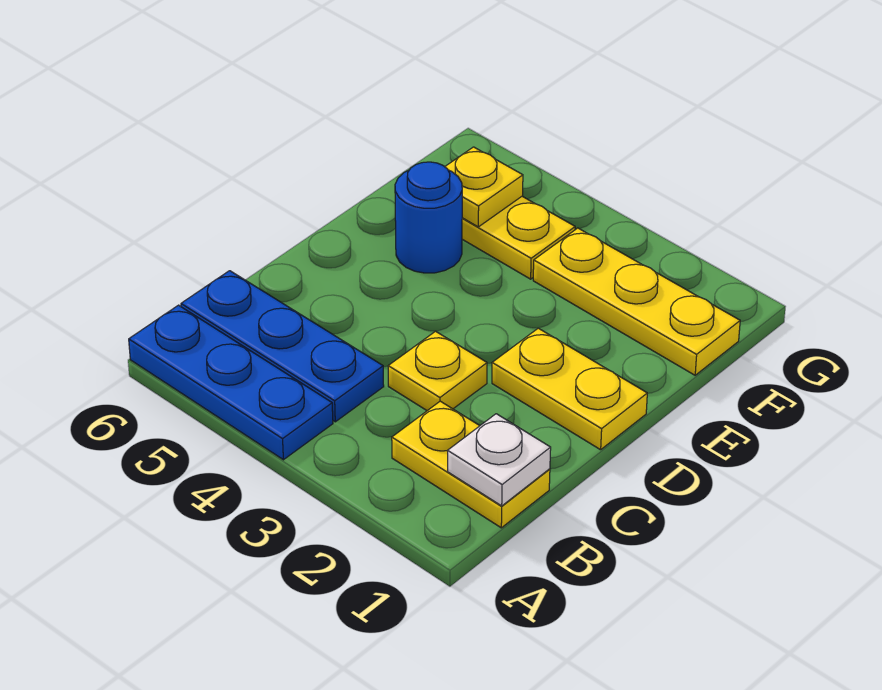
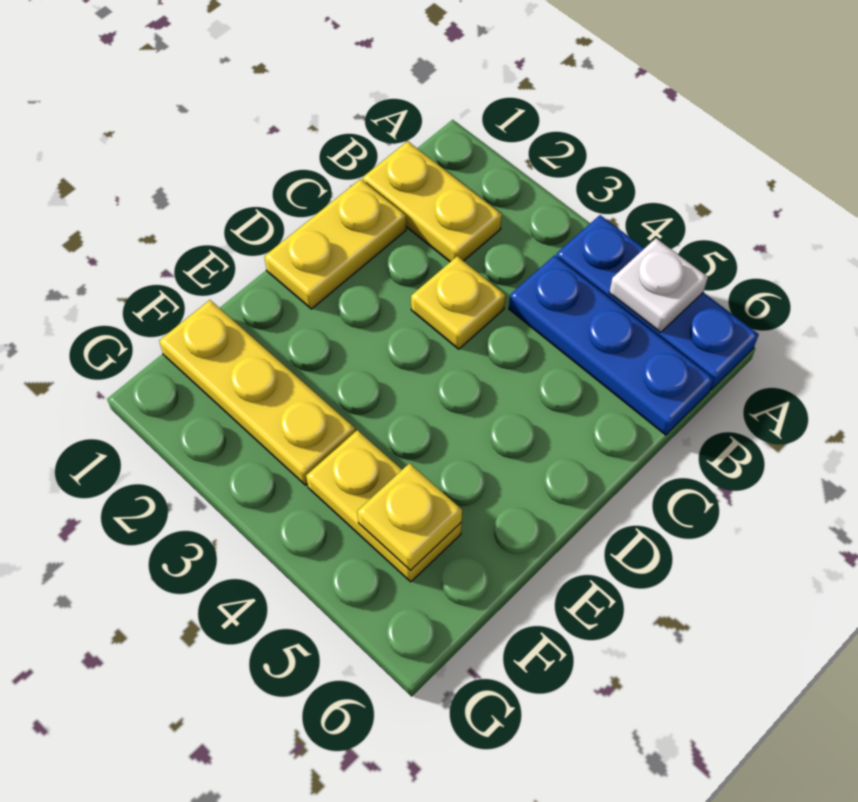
white 1x1 plate [448,414,551,506] -> white 1x1 plate moved to [609,238,708,332]
yellow 1x2 plate [492,328,647,450] -> yellow 1x2 plate turned to [264,179,406,309]
blue 1x1 round brick [395,162,462,273] -> none

